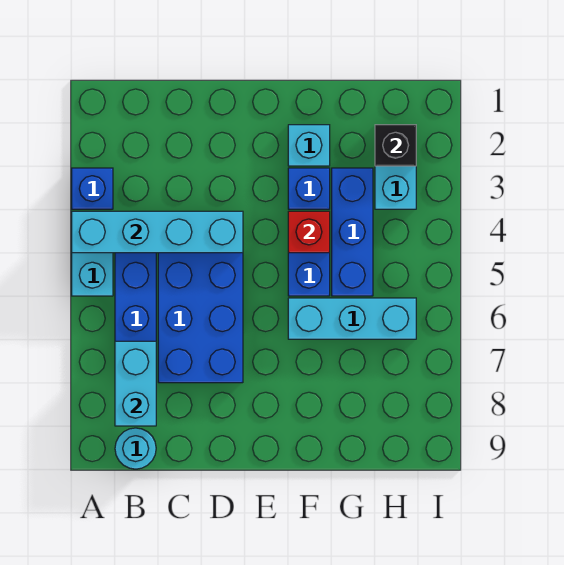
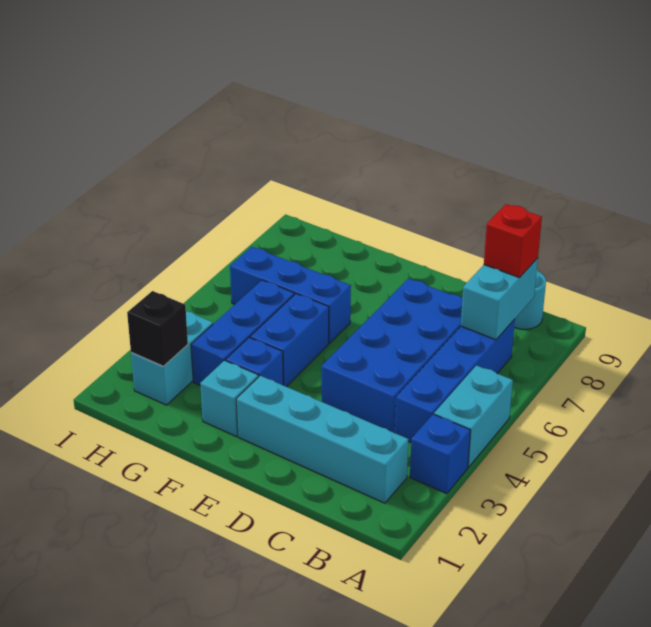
cyan 1x4 brick [72,211,243,253] -> cyan 1x4 brick moved to [236,376,408,503]
red 1x1 brick [288,211,330,253] -> red 1x1 brick moved to [484,204,542,277]
cyan 1x3 brick [288,298,416,339] -> blue 1x3 brick [230,247,351,343]

